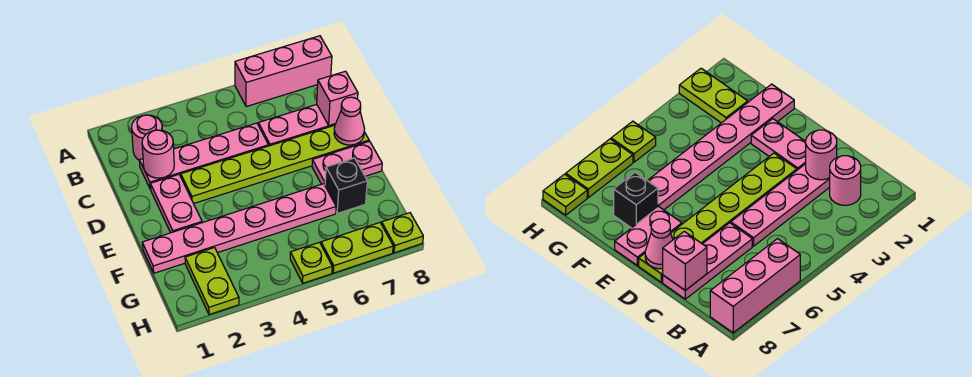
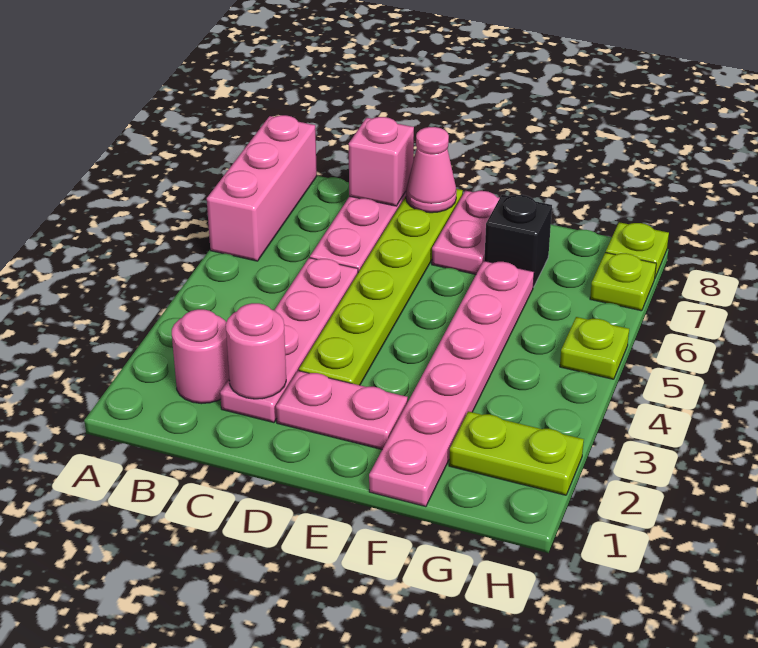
lime 1x2 plate [321,223,393,273] -> lime 1x1 plate [590,252,656,311]

